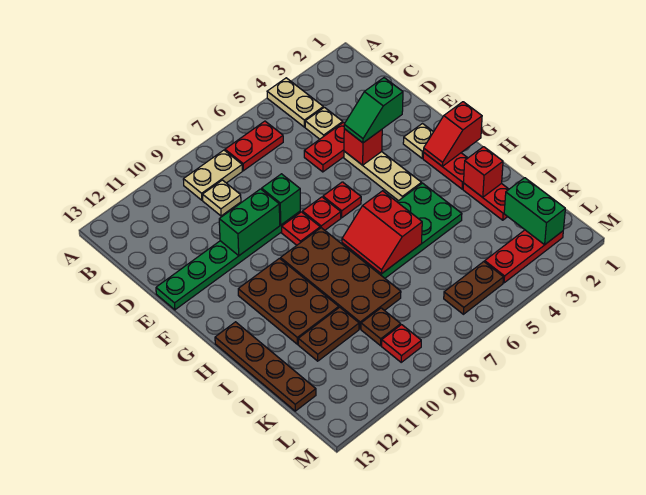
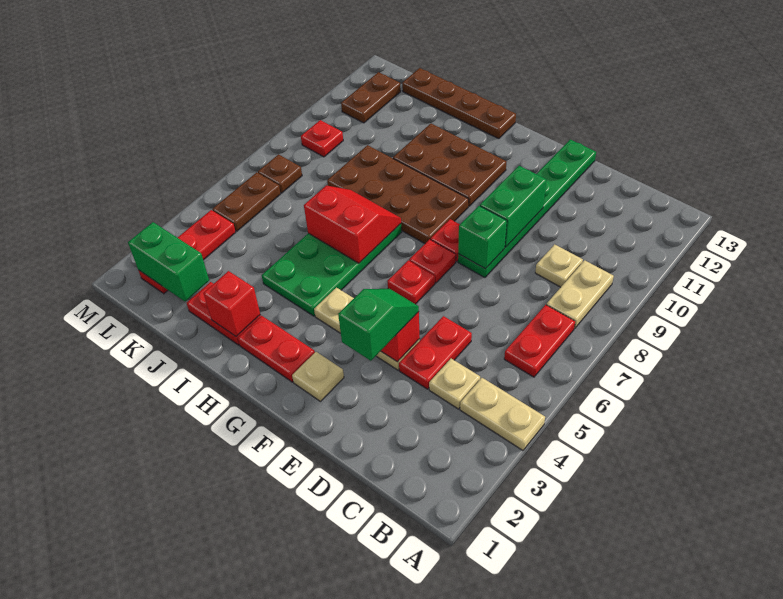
red 1x2 slope [423,102,482,166] -> none
brown 1x2 plate [298,307,359,361] -> brown 1x2 plate moved to [341,72,401,123]
brown 1x1 plate [361,308,401,346] -> brown 1x1 plate moved to [258,154,302,193]

